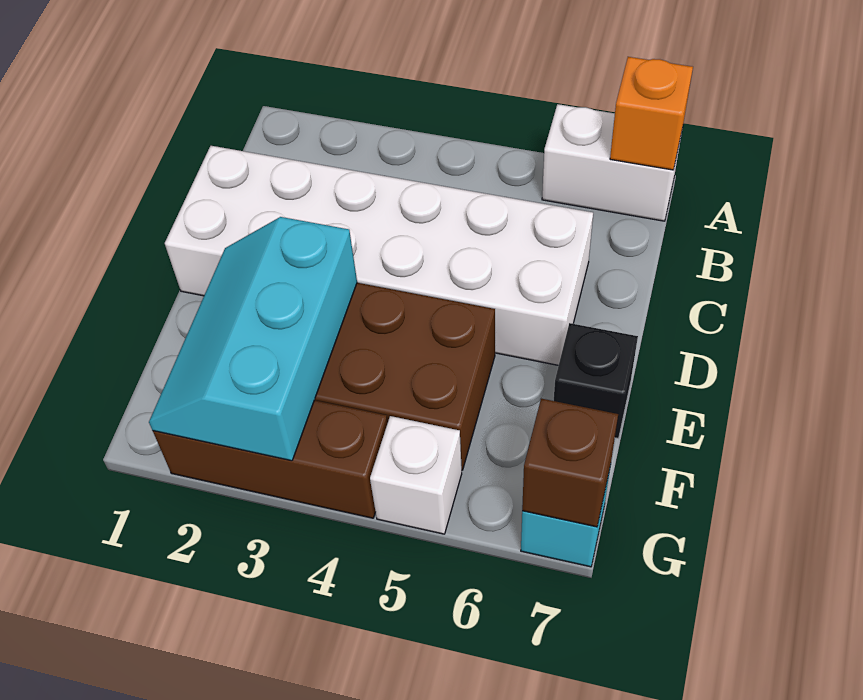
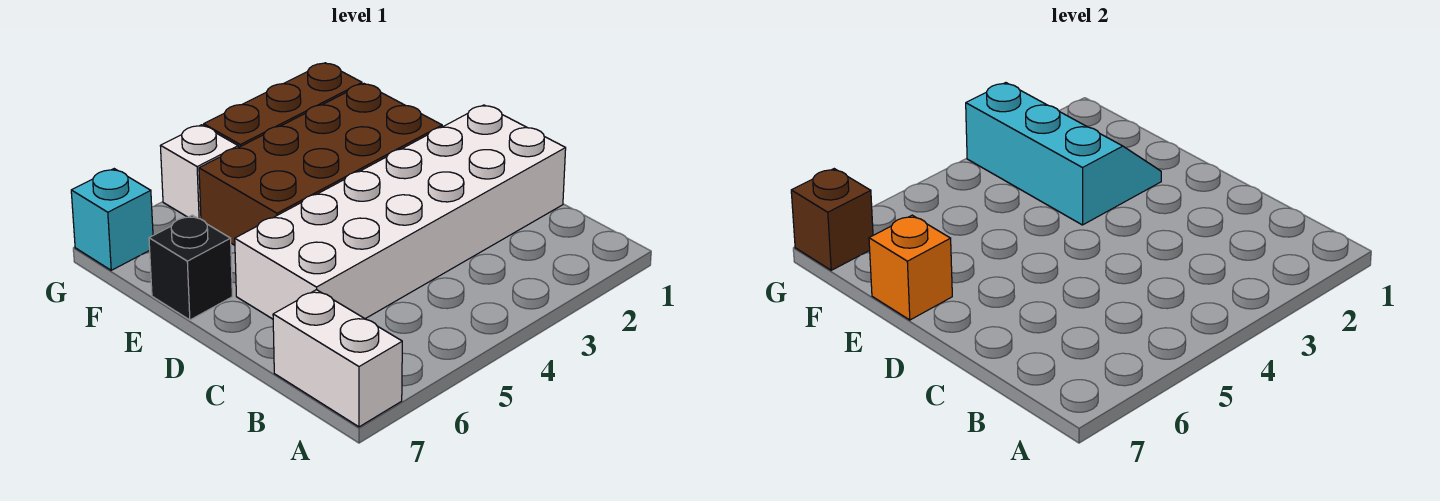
white 1x2 brick [542,104,682,221] -> white 1x2 brick turned to [273,290,402,427]
orange 1x1 brick [610,57,693,170] -> orange 1x1 brick moved to [869,215,952,320]

